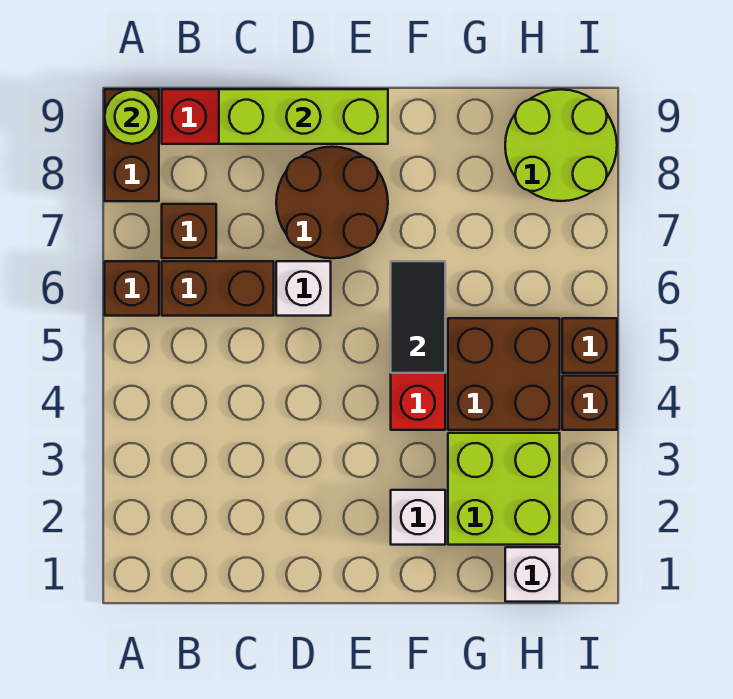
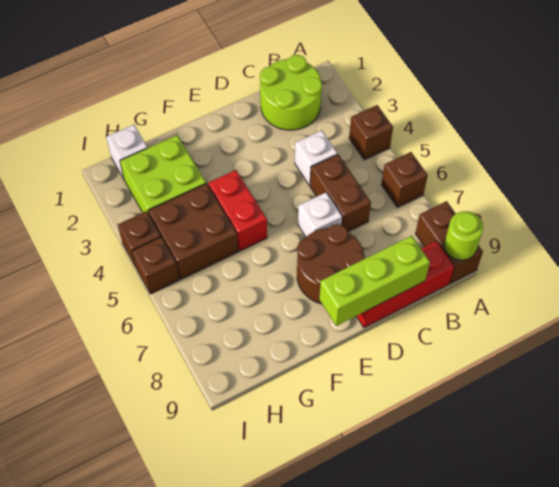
brown 1x2 brick [162,261,274,316] -> brown 1x2 brick turned to [310,154,371,232]
brown 1x1 brick [162,204,216,258] -> brown 1x1 brick moved to [349,105,393,160]
white 1x1 brick [391,490,445,545] -> white 1x1 brick moved to [295,130,337,186]
black 1x2 tile [391,261,445,373] -> none
lime 2x2 round brick [505,89,617,201] -> lime 2x2 round brick moved to [260,55,322,130]

